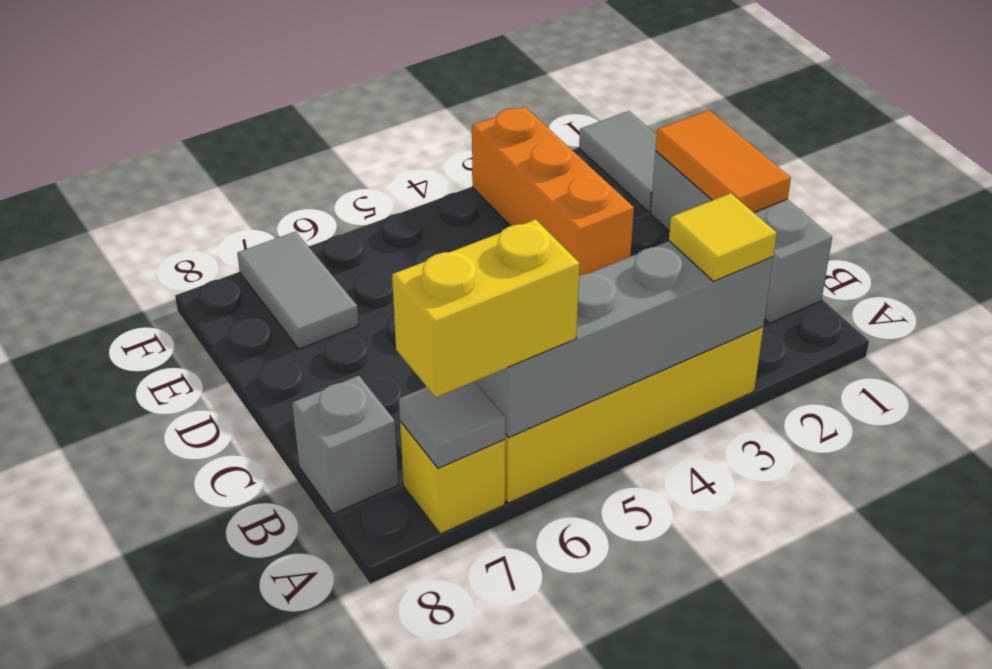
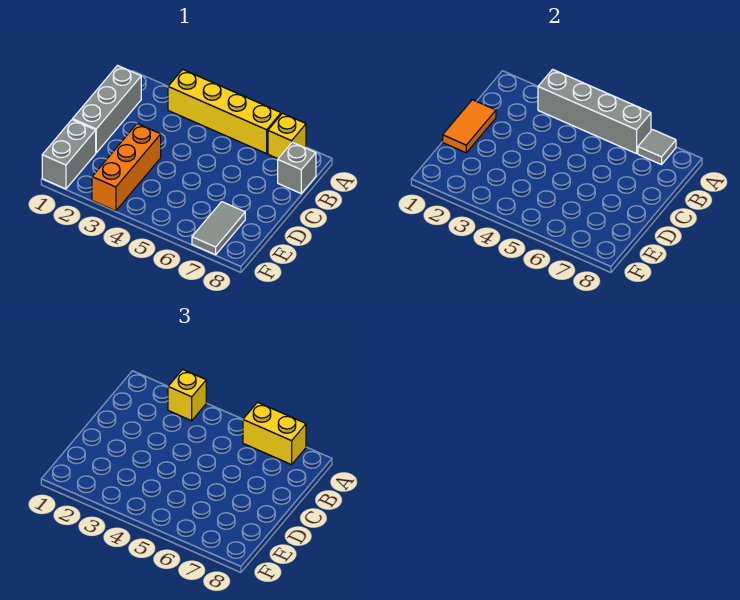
yellow 1x1 tile [669,193,777,281] -> yellow 1x1 brick [168,369,206,421]
grey 1x2 tile [579,111,657,212] -> grey 1x2 brick [42,120,96,189]

